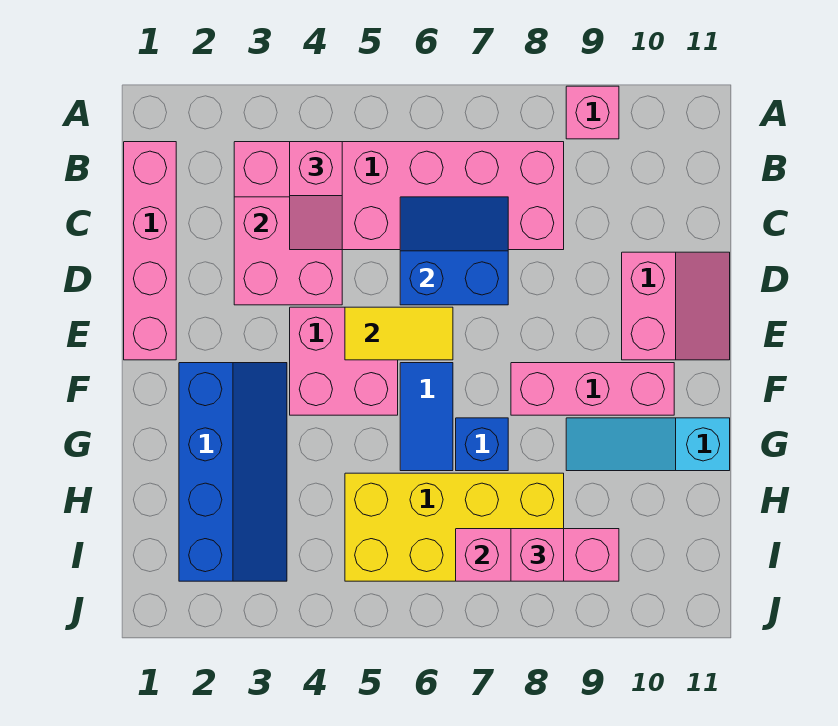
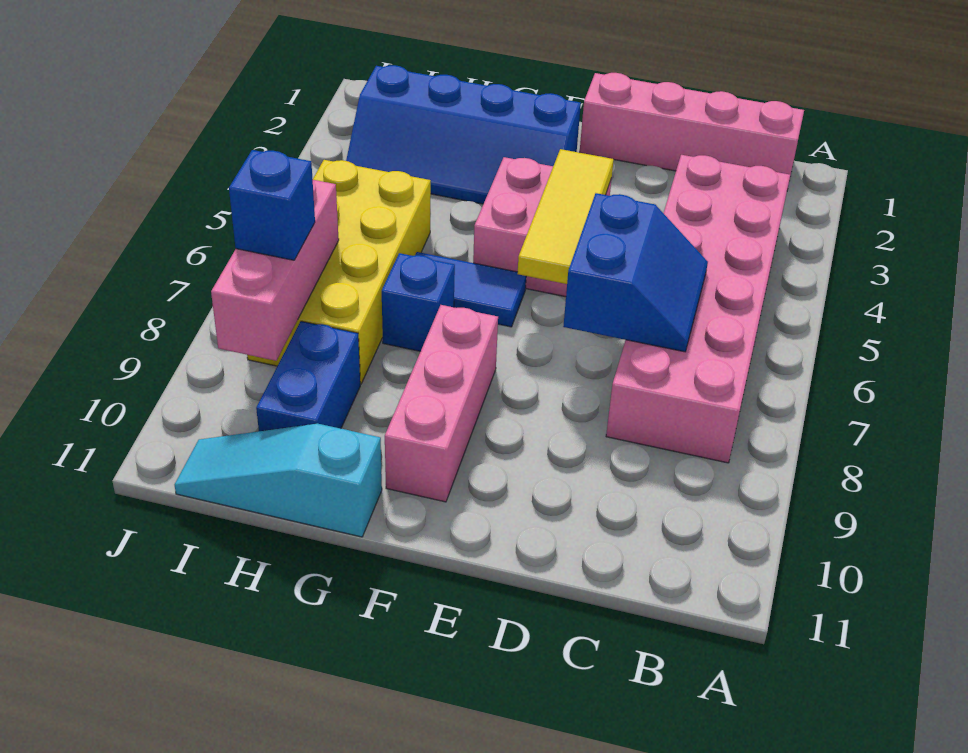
pink 1x1 brick [566,86,619,139] -> none
pink 1x2 slope [290,142,342,250] -> none
pink 2x2 brick [234,197,342,305] -> none
pink 2x2 slope [622,252,730,360] -> none
yellow 1x2 tile [345,307,453,360] -> yellow 1x3 tile [518,149,614,284]
cyan 1x3 slope [566,418,730,471] -> cyan 1x3 slope turned to [175,424,382,537]
none -> blue 1x2 brick [256,321,360,431]
pink 1x1 brick [511,529,564,581] -> blue 1x1 brick [229,150,315,260]

